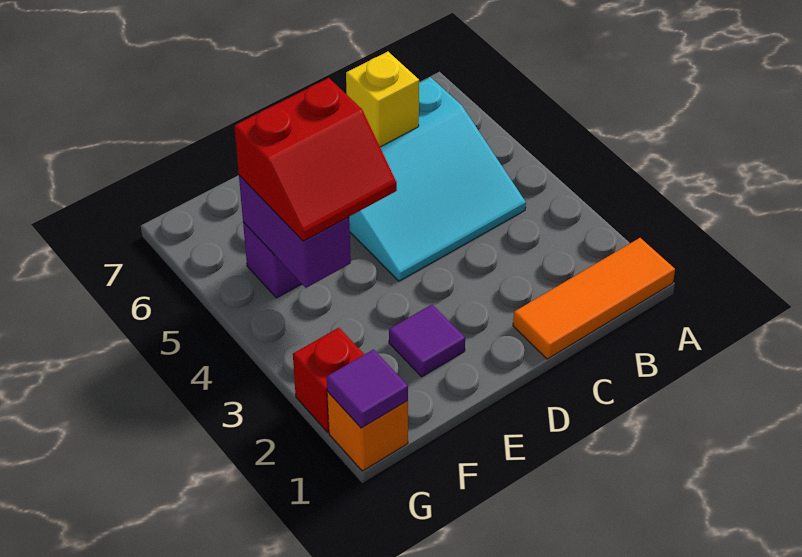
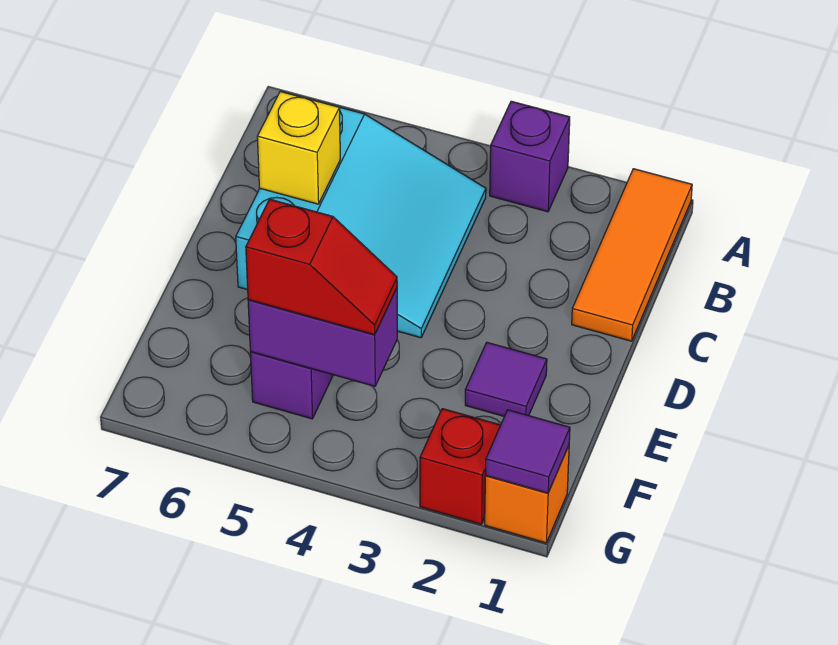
none -> purple 1x1 brick [490,101,570,212]
red 2x2 slope [234,78,397,241] -> red 1x2 slope [246,199,397,335]

